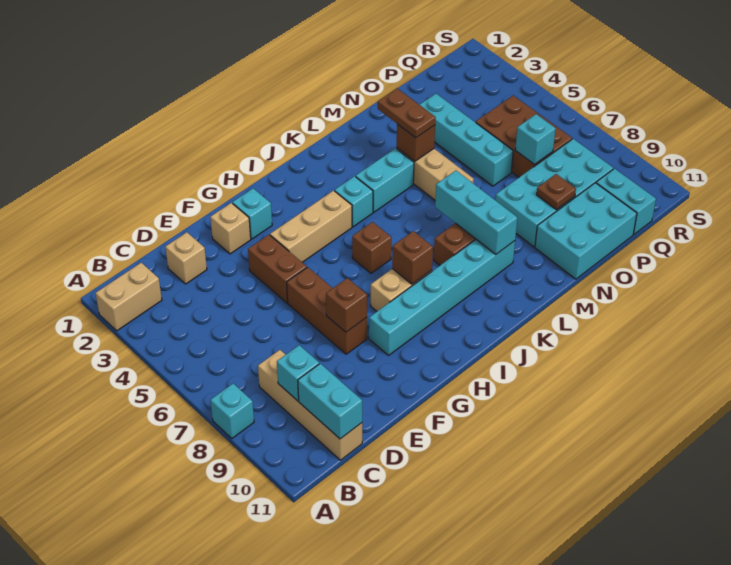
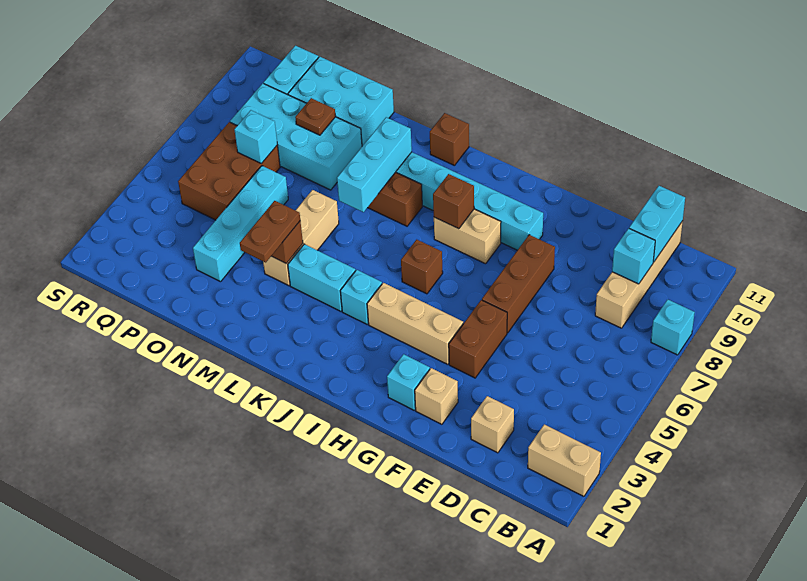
brown 1x1 brick [326,278,367,332] -> brown 1x1 brick moved to [430,113,469,166]

